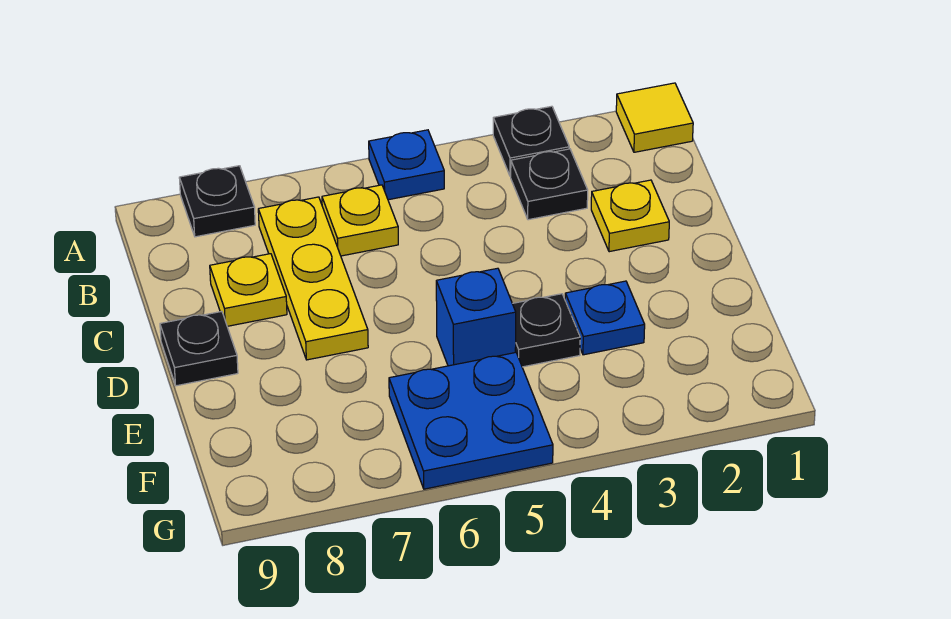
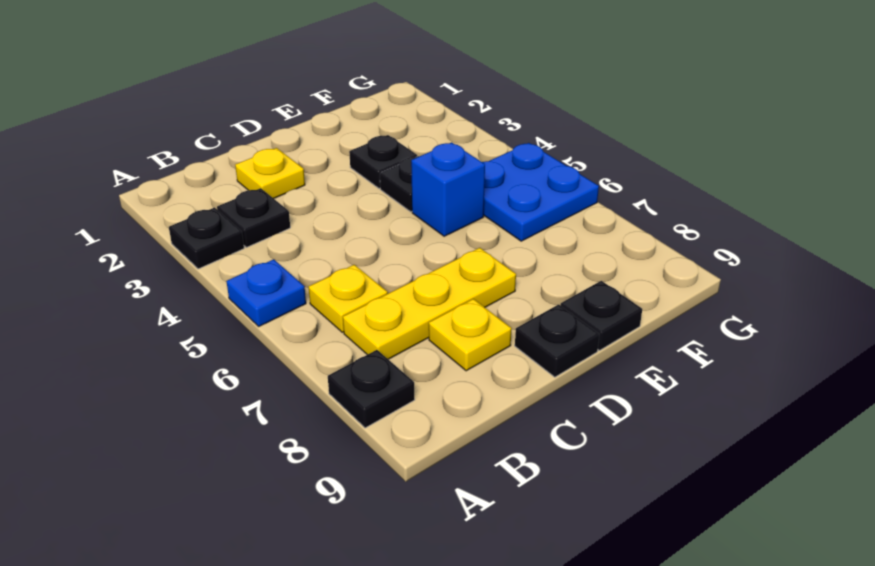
yellow 1x1 tile [616,83,693,152] -> none
blue 1x1 plate [565,281,645,355] -> black 1x1 plate [349,135,417,188]
none -> black 1x1 plate [560,281,642,350]

